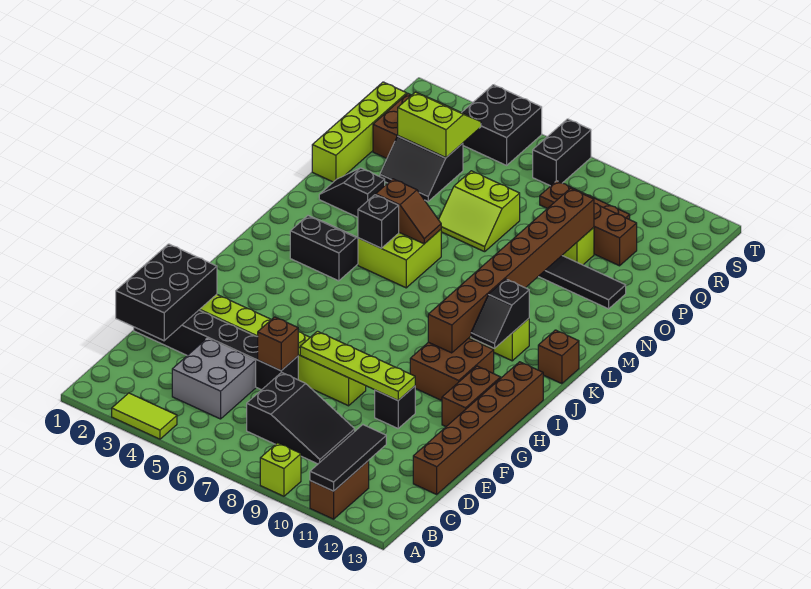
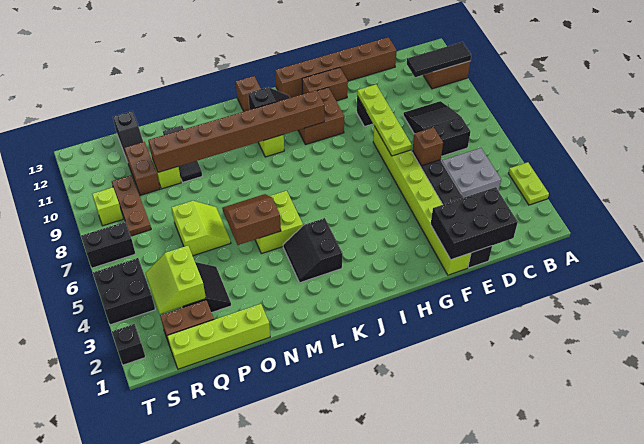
lime 1x2 tile [112,393,177,439] -> lime 1x2 plate [508,162,549,205]
lime 1x1 brick [260,443,301,496] -> lime 1x1 brick moved to [92,187,123,226]
black 1x1 brick [358,195,399,248] -> black 1x1 brick moved to [112,324,145,365]
brown 1x2 slope [376,179,441,244] -> brown 2x2 slope [222,194,281,245]
black 1x2 slope [319,168,385,217] -> black 1x2 slope moved to [113,111,143,162]

